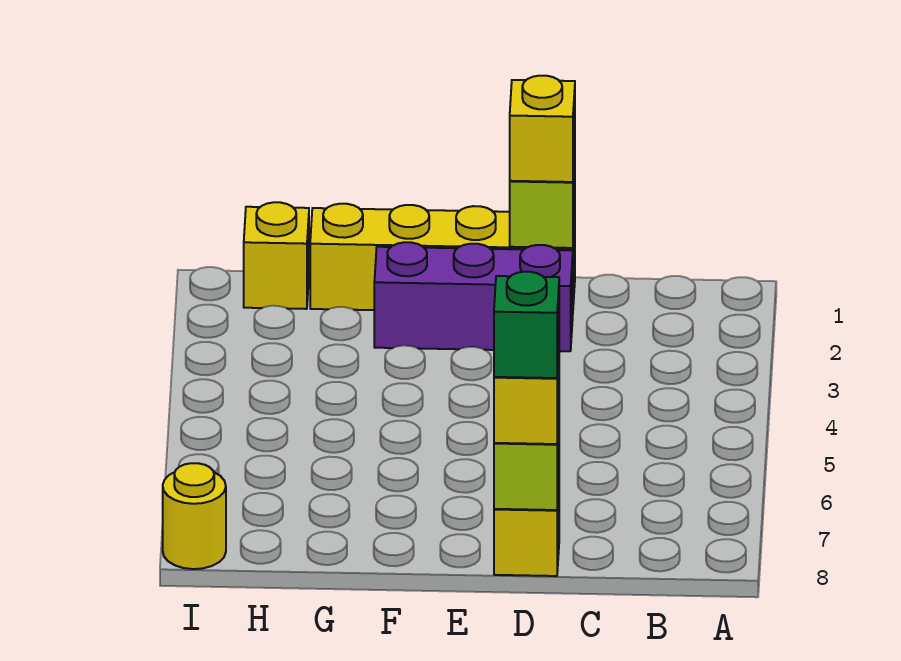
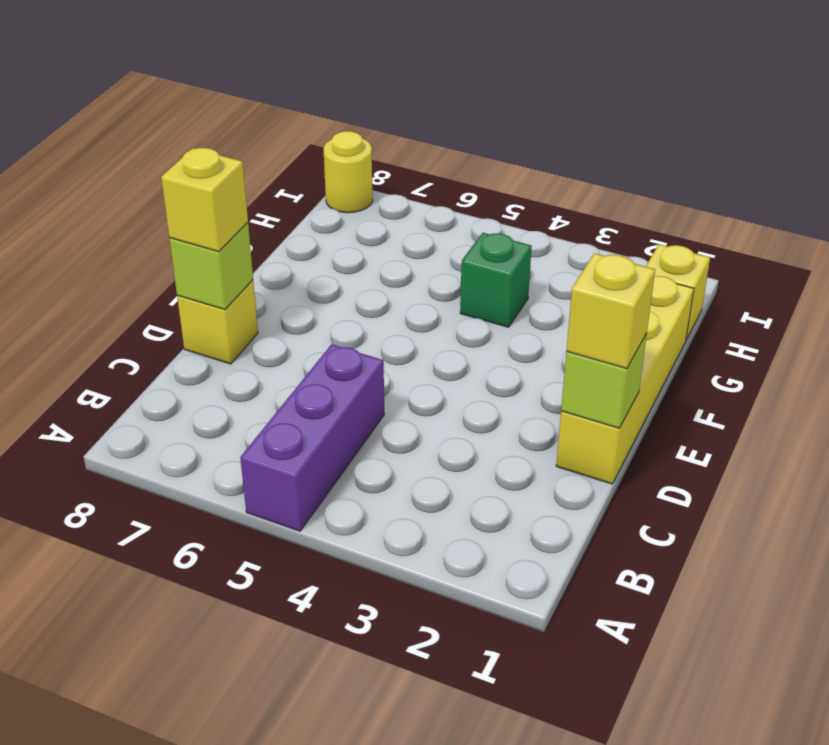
purple 1x3 brick [374,242,573,351] -> purple 1x3 brick moved to [240,345,384,531]
green 1x1 brick [494,272,559,378] -> green 1x1 brick moved to [460,233,532,327]

